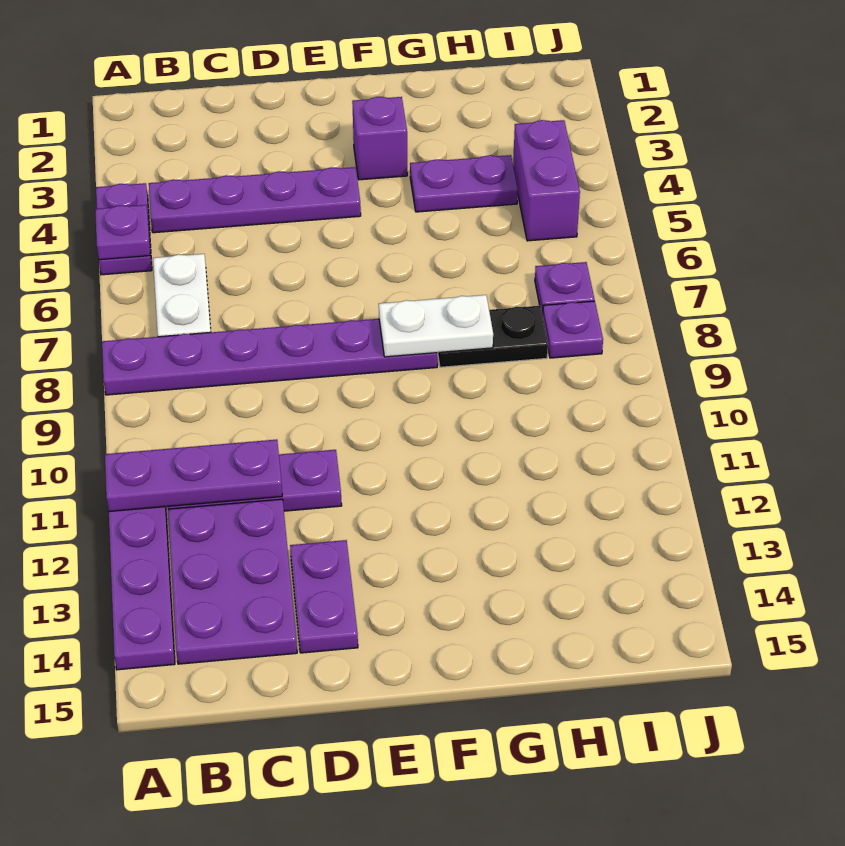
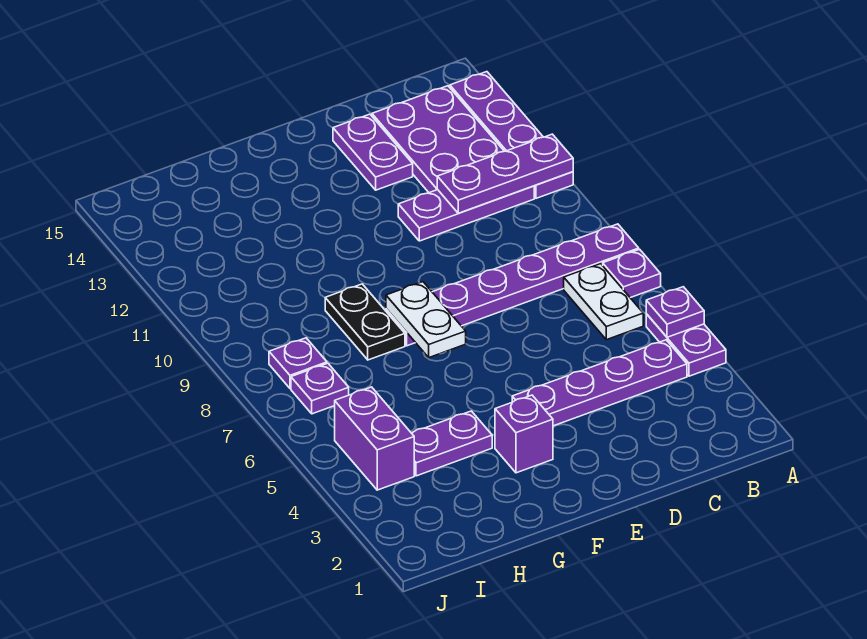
none -> purple 1x1 plate [603,249,661,298]
white 1x2 plate [379,295,493,357] -> white 1x2 plate turned to [386,282,466,357]
black 1x2 plate [438,306,548,367] -> black 1x2 plate turned to [325,284,405,360]

